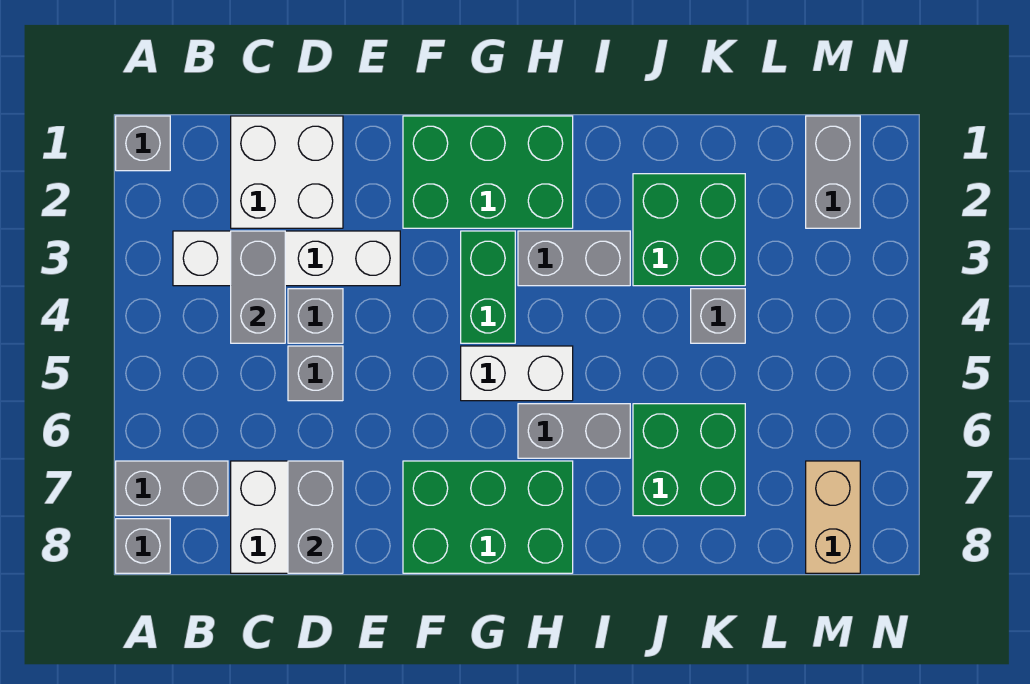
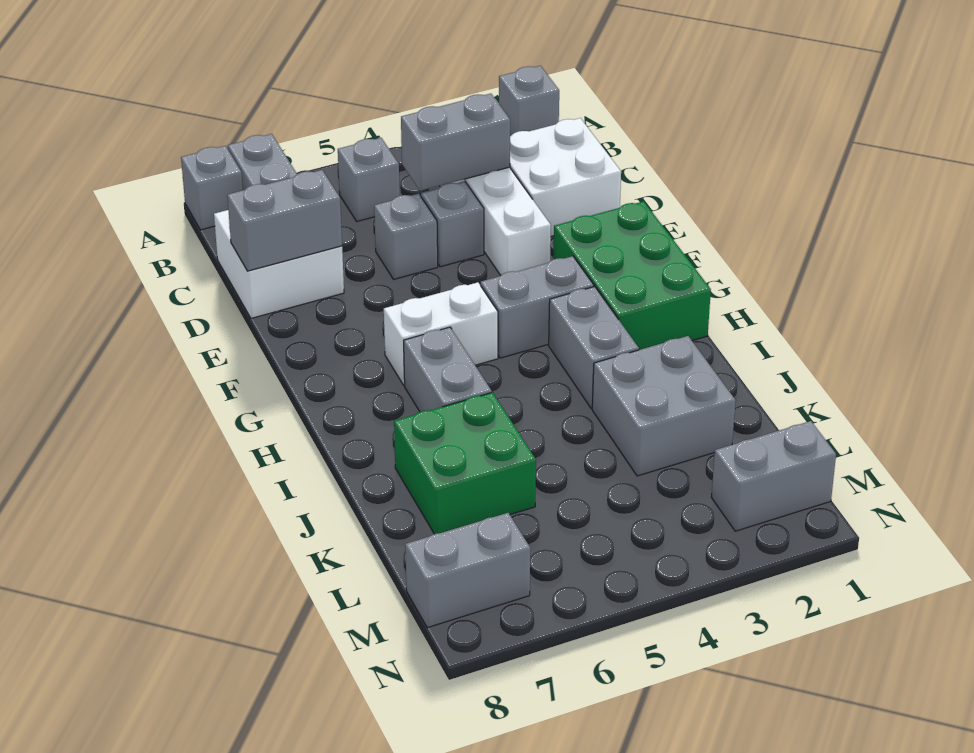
green 2x3 brick [403,461,573,573] -> none
green 1x2 brick [461,231,515,343] -> grey 1x2 brick [481,256,594,358]
white 1x2 brick [461,346,573,401] -> white 1x2 brick turned to [384,282,498,386]
green 2x2 brick [633,174,745,286] -> grey 2x2 brick [592,336,736,476]
grey 1x1 brick [691,289,745,343] -> grey 1x1 brick moved to [338,138,400,221]
tan 1x2 brick [806,461,860,573] -> grey 1x2 brick [405,513,530,628]

